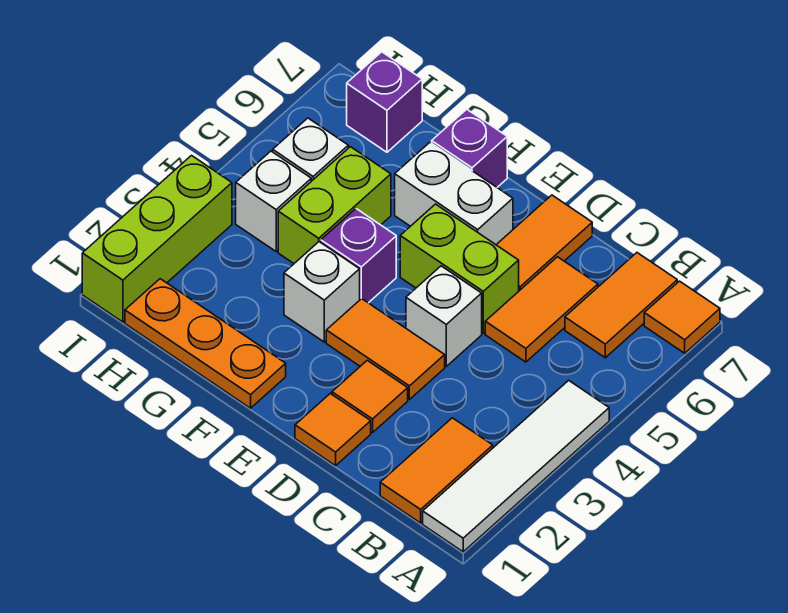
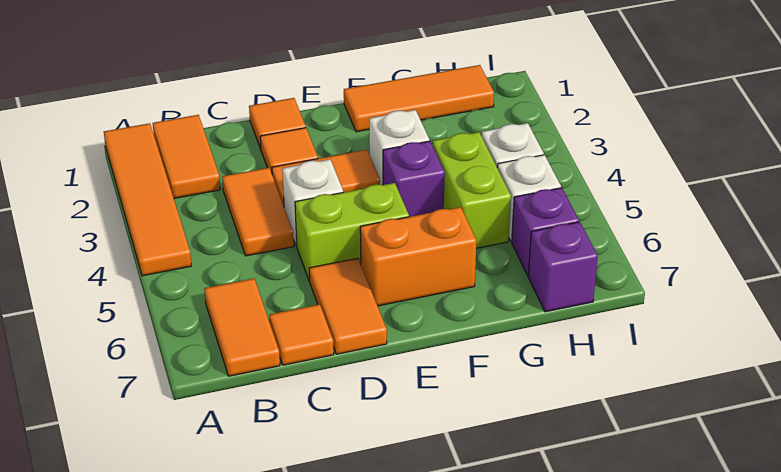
white 1x4 tile [423,380,609,552] -> orange 1x4 tile [104,123,191,276]
orange 1x1 tile [644,281,720,353] -> orange 1x1 tile moved to [270,304,334,365]
orange 1x2 tile [485,257,598,362] -> orange 1x2 tile moved to [222,168,294,256]
white 1x2 brick [395,143,513,245] -> orange 1x2 brick [360,207,476,306]
orange 1x3 plate [125,279,286,408] -> orange 1x3 tile [344,65,494,132]
purple 1x1 brick [432,109,507,187] -> purple 1x1 brick moved to [512,188,579,276]
lime 1x3 brick [82,156,232,322] -> none

